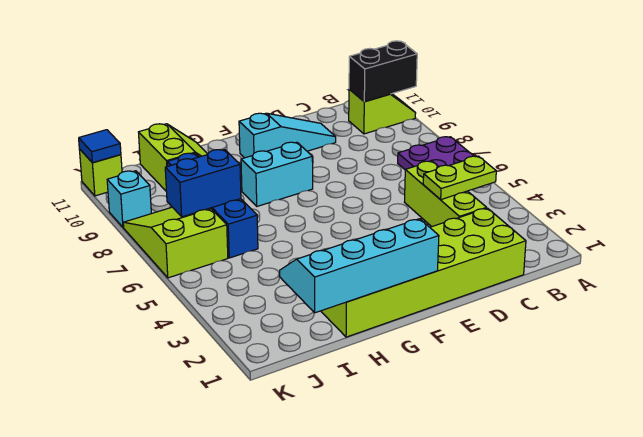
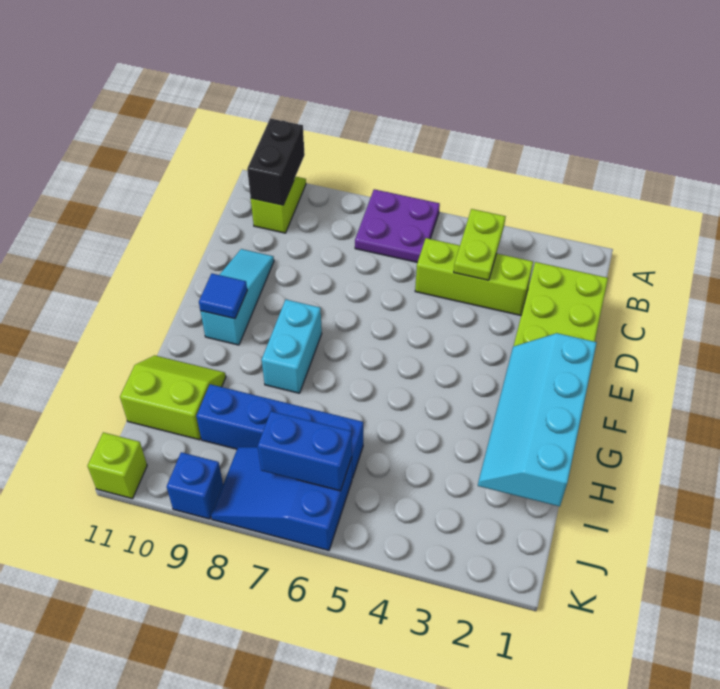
blue 1x2 brick [165,150,241,217] -> blue 1x2 brick turned to [258,411,352,491]
lime 2x3 slope [123,207,228,278] -> blue 2x3 slope [211,447,352,550]
cyan 1x1 brick [107,171,151,227] -> blue 1x1 brick [167,452,223,519]
blue 1x1 tile [79,130,121,163] -> blue 1x1 tile moved to [199,274,247,319]

